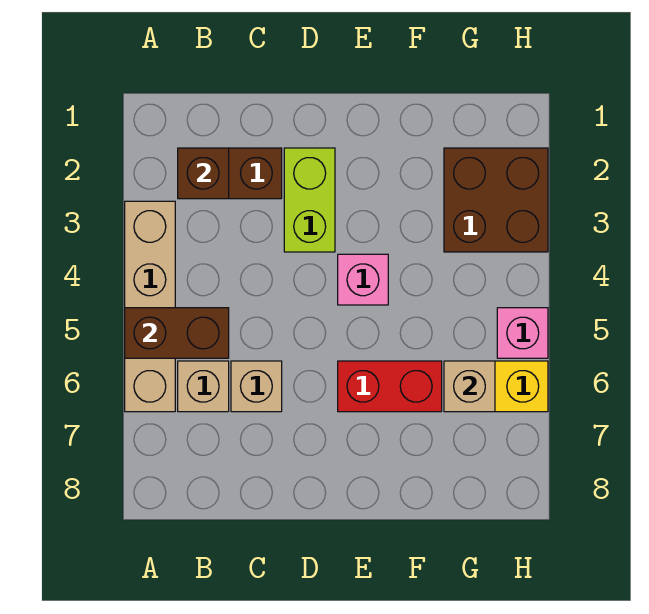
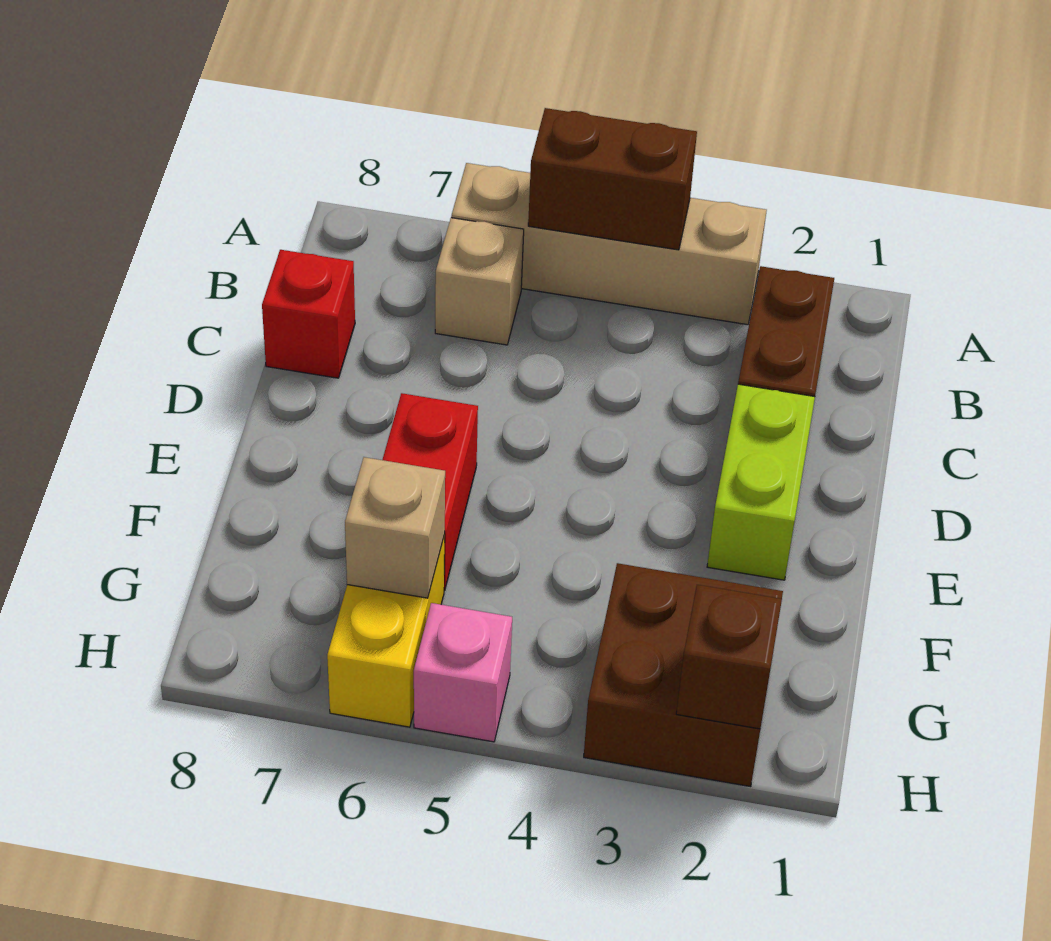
brown 1x2 brick [125,308,229,358] -> brown 1x2 brick turned to [528,108,697,250]
brown 1x1 brick [178,148,229,199] -> brown 1x1 brick moved to [676,585,782,729]
tan 1x1 brick [231,361,282,412] -> none
none -> red 1x1 brick [262,250,355,378]
lime 1x2 brick [284,148,335,252] -> lime 1x2 brick turned to [707,384,815,580]
pink 1x1 brick [338,254,388,305] -> none

